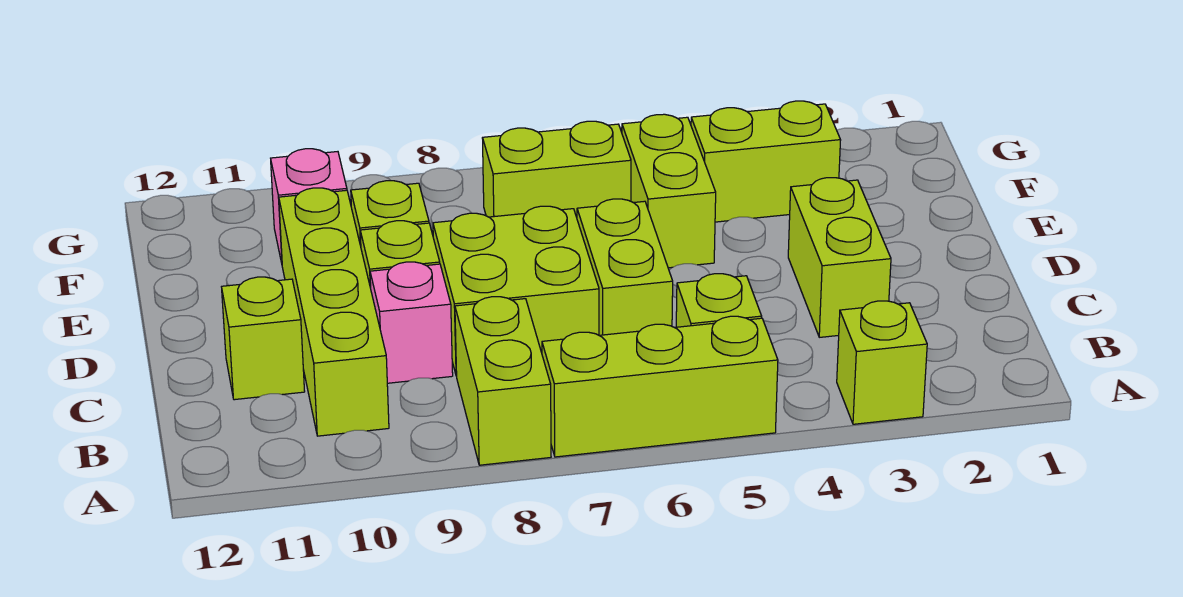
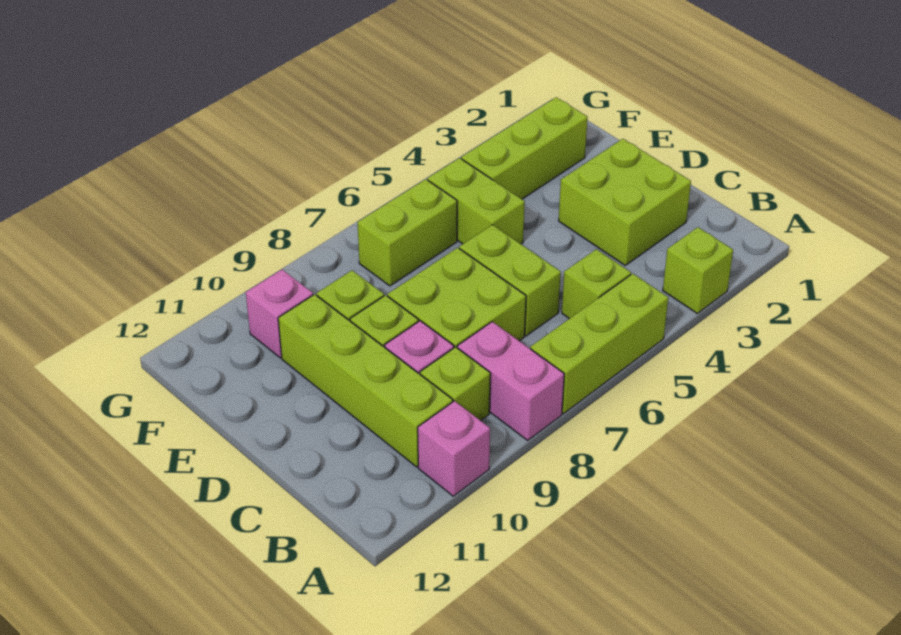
lime 1x2 brick [455,297,551,465] -> pink 1x2 brick [457,322,564,440]
none -> pink 1x1 brick [418,401,490,496]
lime 1x2 brick [788,178,891,337] -> lime 2x2 brick [559,139,691,265]
lime 1x1 brick [222,277,305,400] -> lime 1x1 brick moved to [420,347,490,421]
lime 1x2 brick [691,101,841,222] -> lime 1x3 brick [461,97,588,199]

